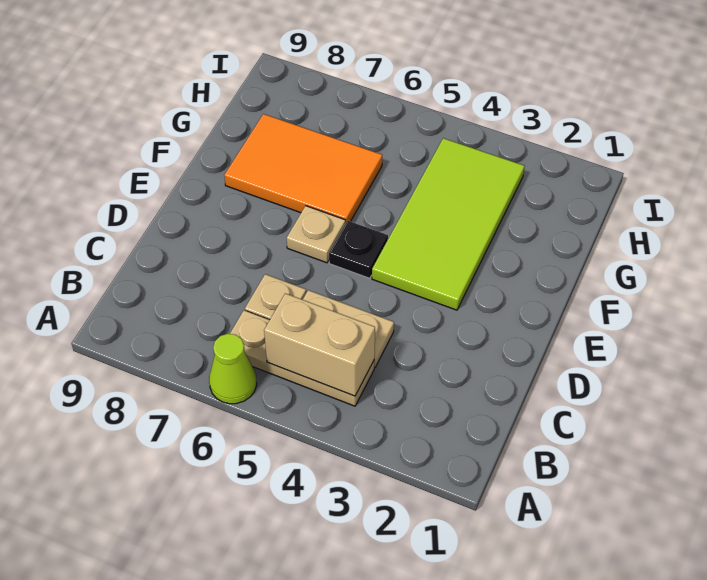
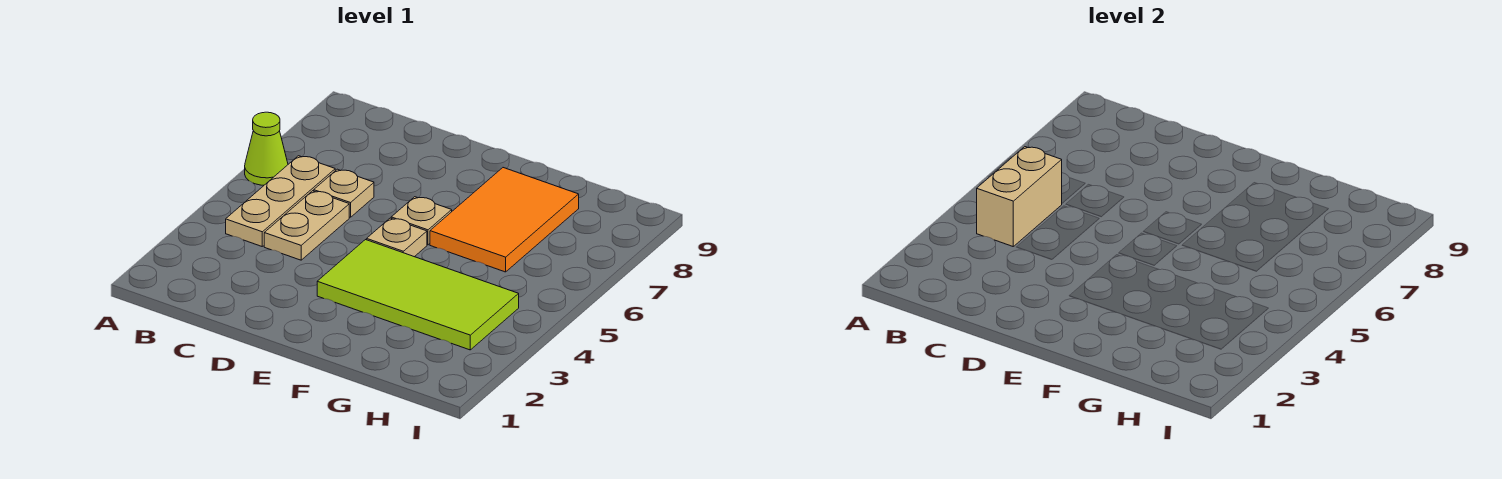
black 1x1 plate [329,221,388,278] -> tan 1x1 plate [367,218,427,257]

